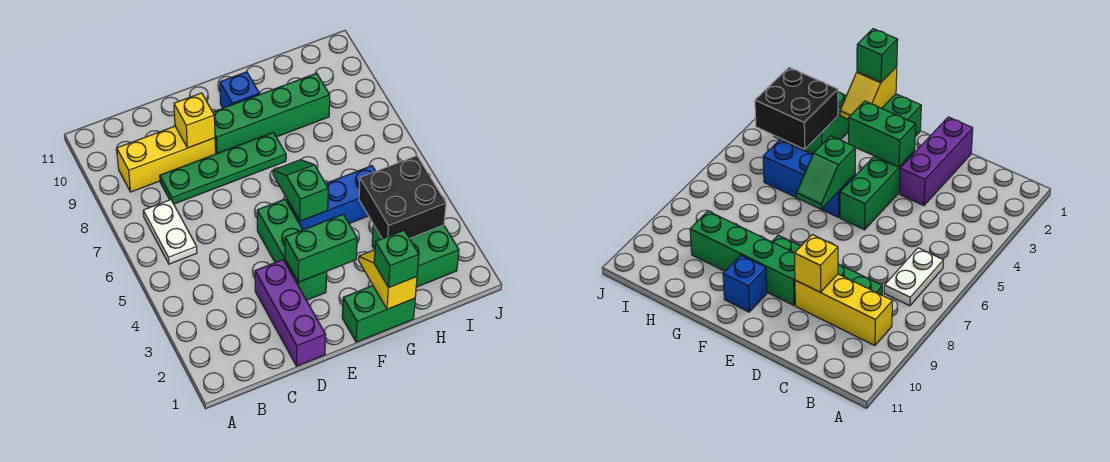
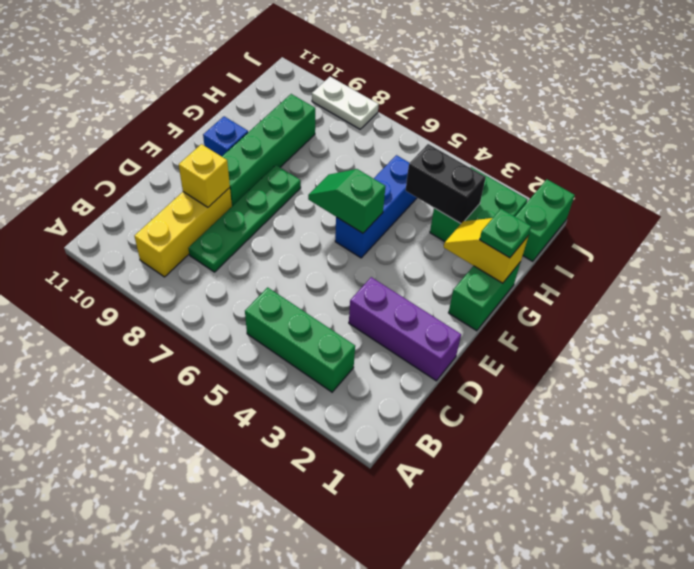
white 1x2 plate [143,200,197,264] -> white 1x2 plate moved to [312,77,379,129]
green 1x3 brick [257,199,327,300] -> green 1x3 brick moved to [245,287,355,392]
green 1x2 brick [285,214,357,282] -> green 1x2 brick moved to [515,179,575,261]
green 1x1 brick [374,230,419,288] -> green 1x1 plate [480,209,531,258]
black 2x2 brick [359,156,446,239] -> black 1x2 brick [406,144,486,224]

